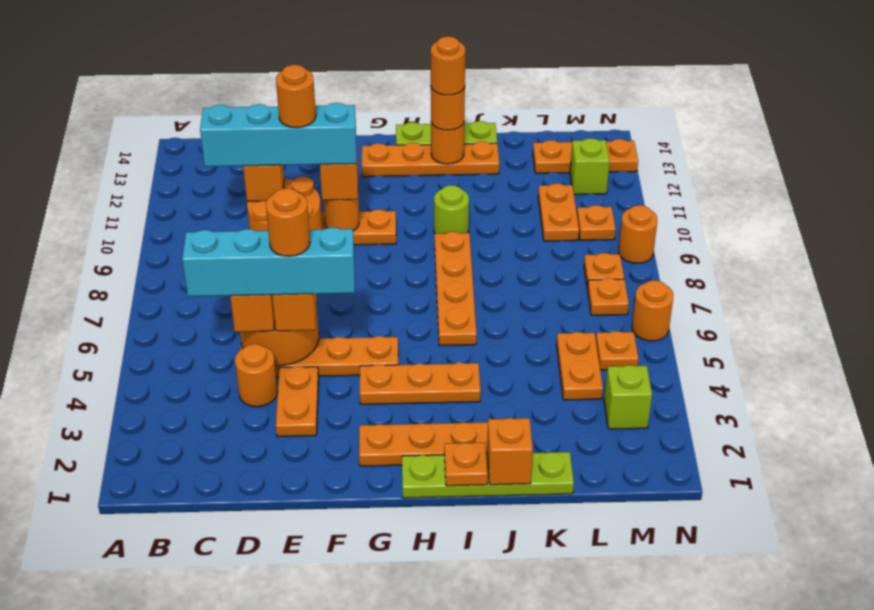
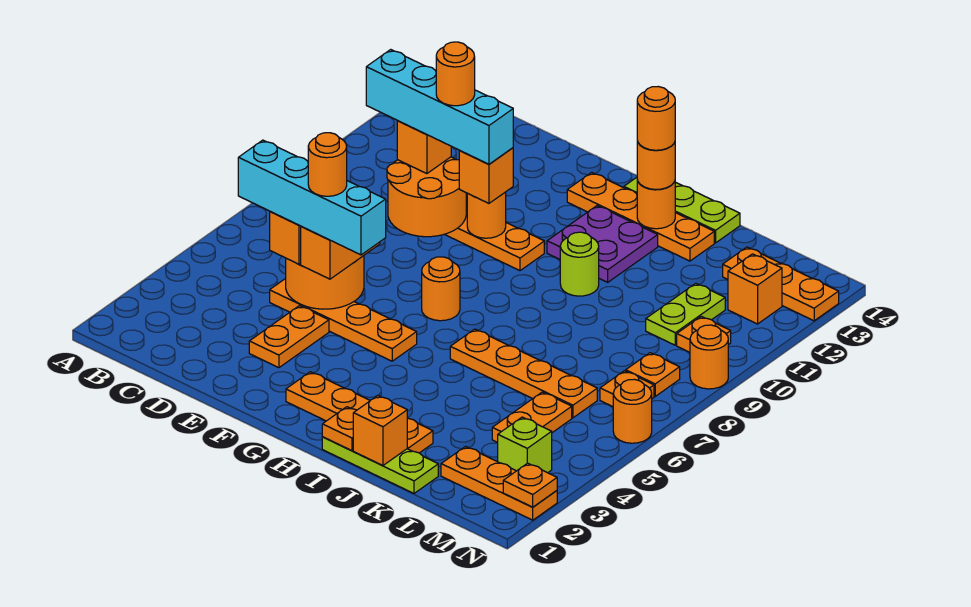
orange 1x1 round brick [235,344,278,407] -> orange 1x1 round brick moved to [422,257,460,321]
orange 1x3 plate [360,363,481,404] -> orange 1x3 plate moved to [441,447,557,520]
lime 1x4 plate [402,452,574,498] -> lime 1x3 plate [322,437,438,493]
none -> purple 2x2 plate [547,206,658,282]
orange 1x4 plate [435,232,477,346] -> orange 1x4 plate turned to [450,329,597,418]
orange 1x2 plate [538,183,579,241] -> lime 1x2 plate [646,283,725,345]
orange 1x1 plate [596,331,639,370] -> orange 1x1 plate moved to [503,463,557,507]
lime 1x1 brick [570,138,610,195] -> orange 1x1 brick [728,254,782,324]

